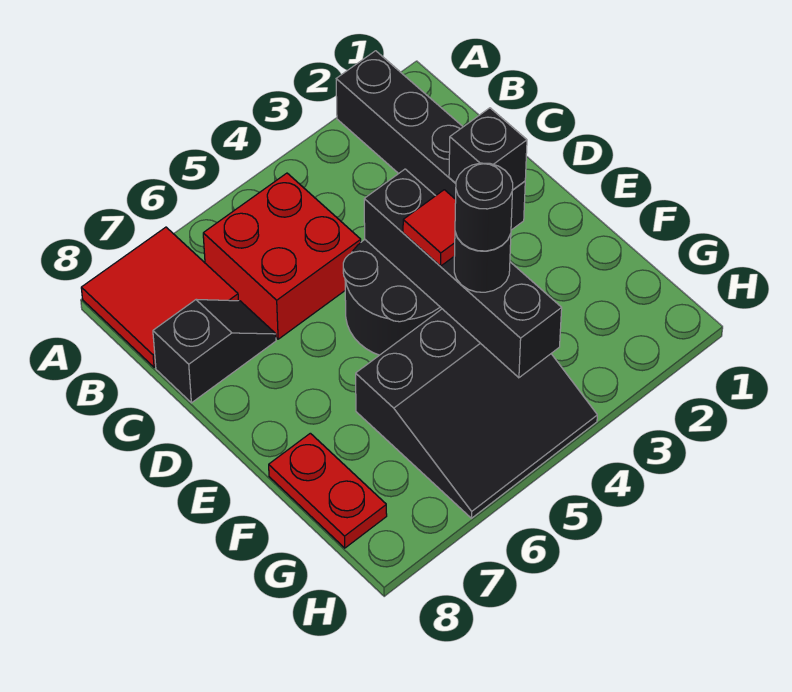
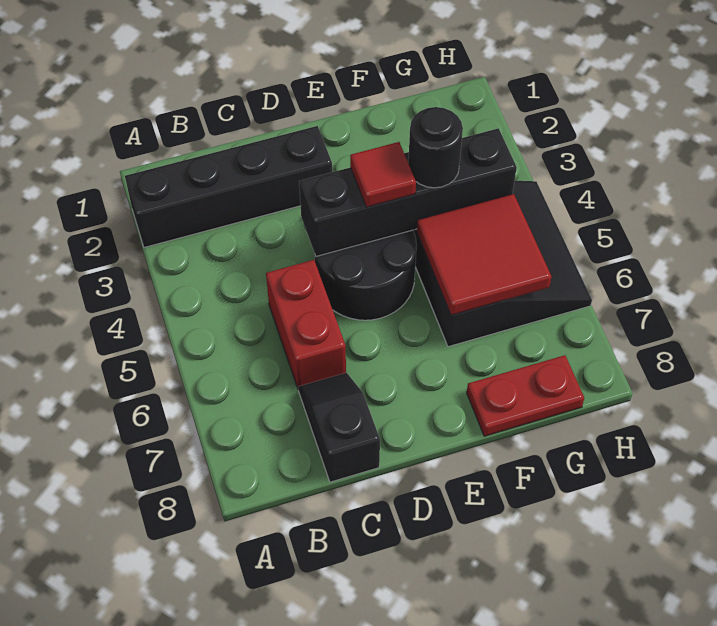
red 2x2 tile [81,227,238,367] -> red 2x2 tile moved to [417,194,552,315]
red 2x2 brick [203,173,361,339] -> red 1x2 brick [266,260,346,390]
black 1x1 brick [449,108,527,190] -> none
black 1x1 round brick [455,163,513,251] -> none

